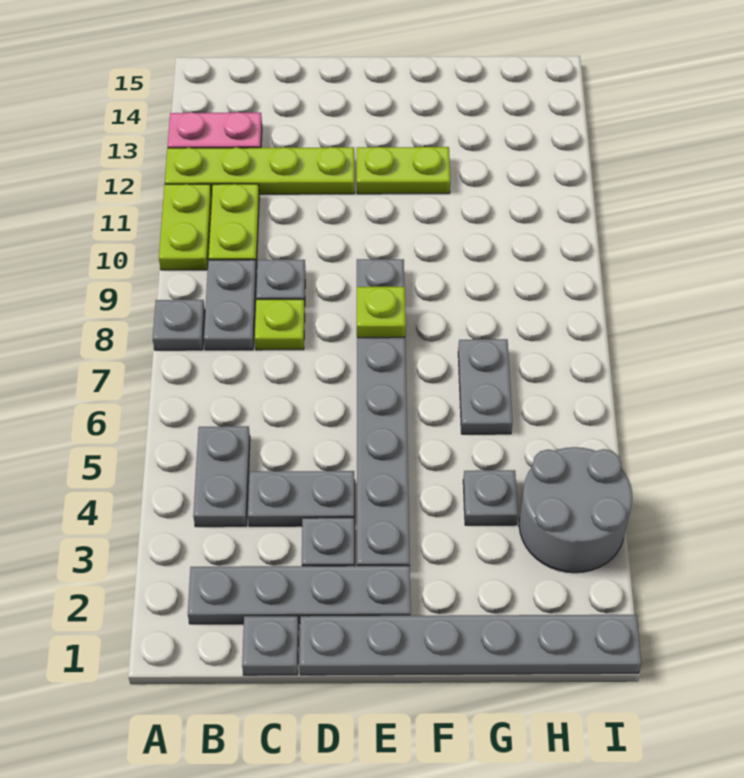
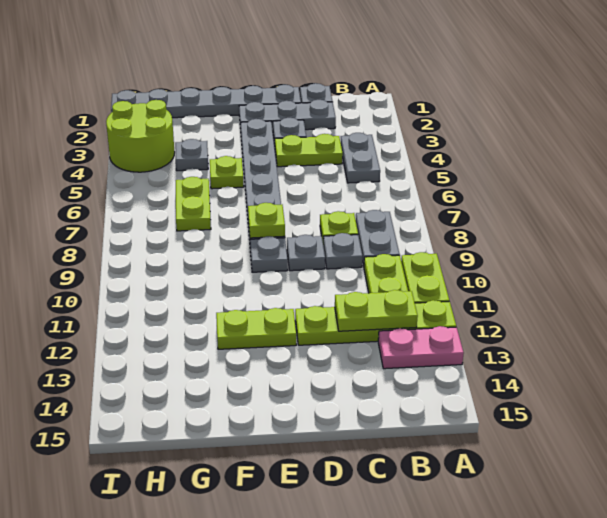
grey 1x1 plate [153,300,205,350] -> grey 1x1 plate moved to [287,235,325,271]
grey 1x4 plate [188,566,411,624] -> grey 1x3 plate [239,100,336,130]
none -> lime 1x2 plate [335,290,418,331]
grey 1x2 plate [248,471,355,526] -> lime 1x2 plate [275,134,343,167]
none -> lime 1x1 plate [210,156,244,189]
grey 1x2 plate [458,339,512,434] -> lime 1x2 plate [176,177,211,231]
grey 2x2 round brick [519,447,632,573] -> lime 2x2 round brick [106,100,175,172]

